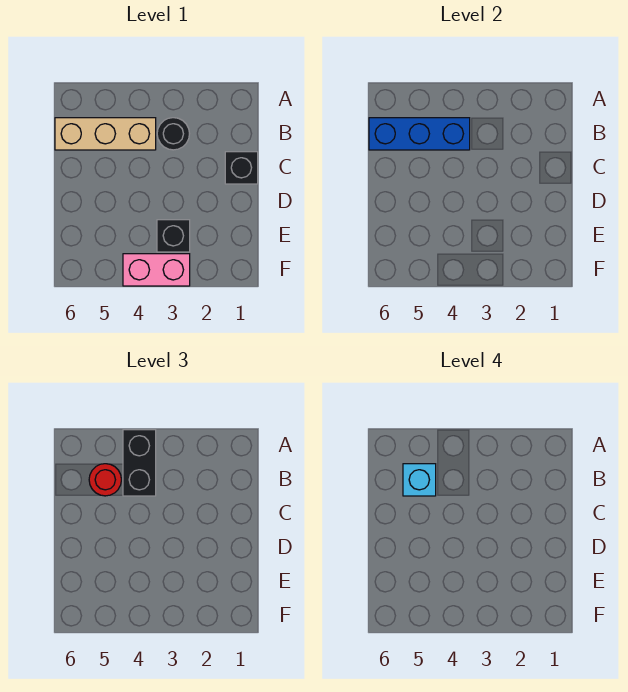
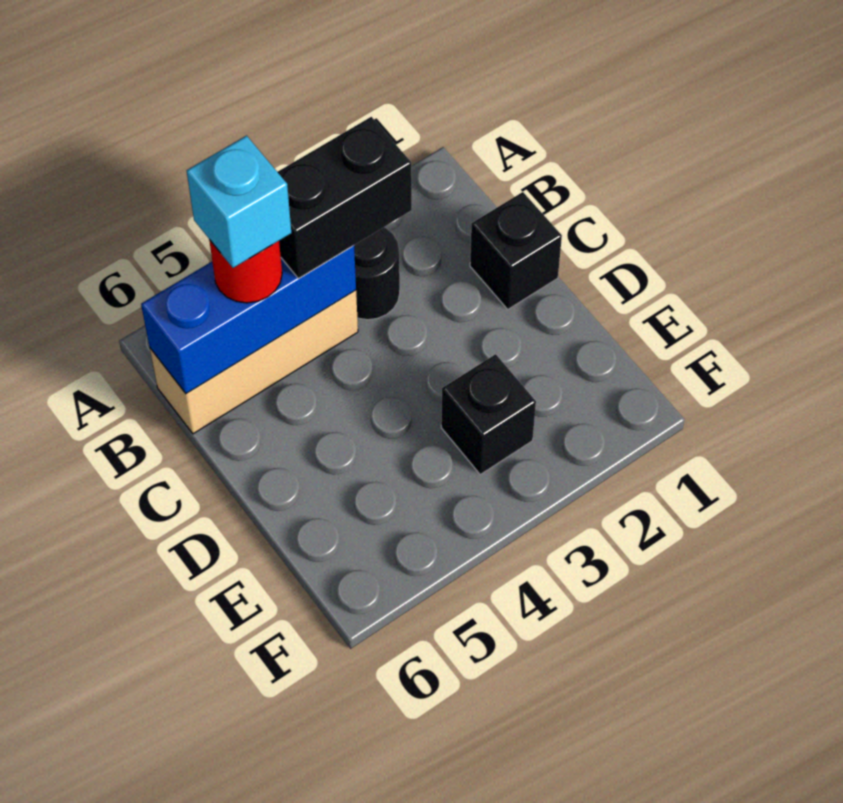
black 1x2 brick [123,430,156,496] -> black 1x2 brick turned to [278,117,412,278]
pink 1x2 brick [123,254,190,286] -> none

